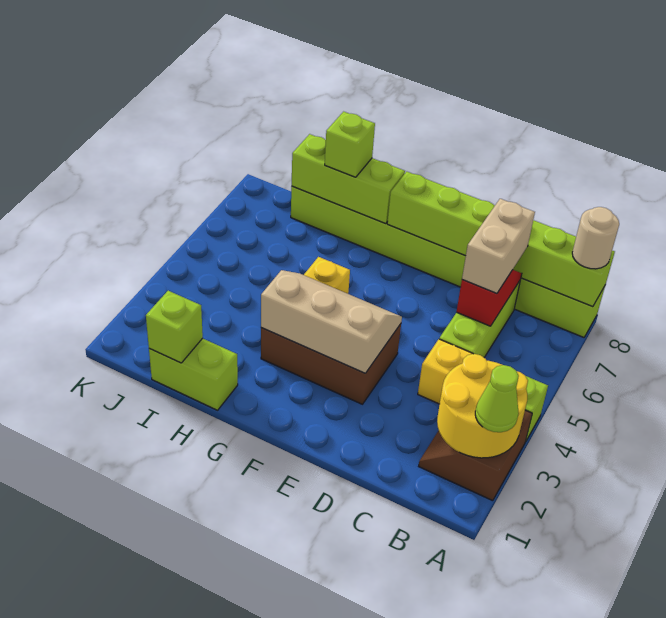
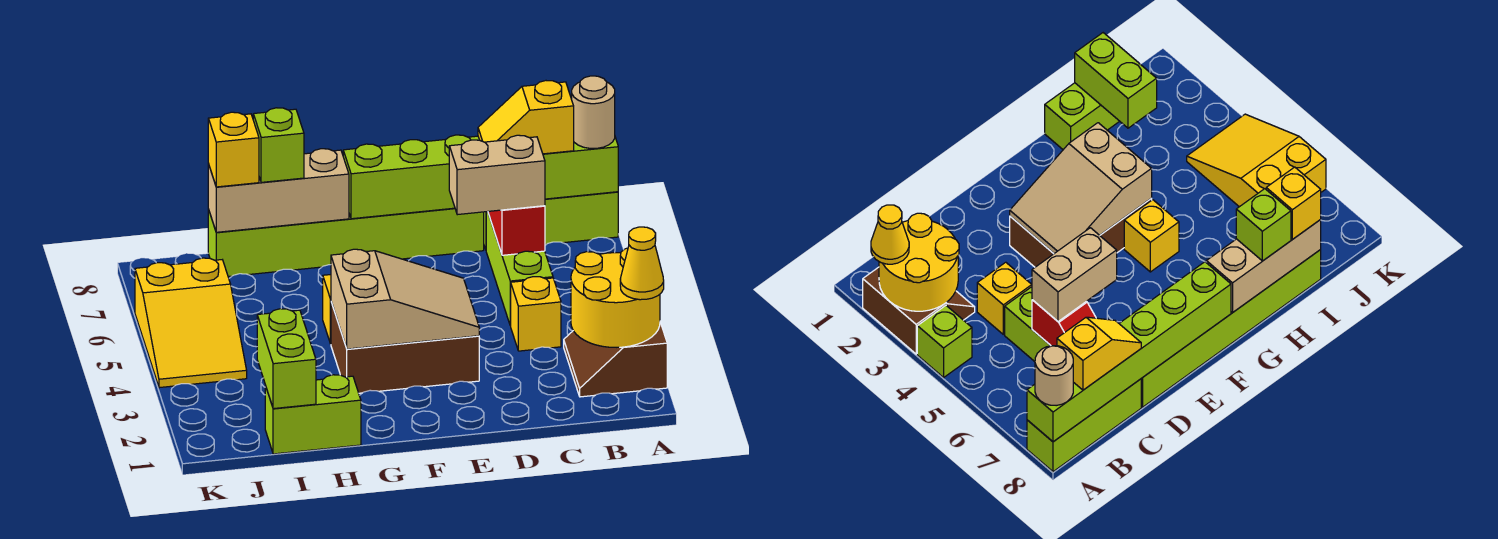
lime 1x1 cone [475,365,519,432] -> yellow 1x1 cone [620,227,664,300]
none -> yellow 1x2 slope [478,81,574,154]
tan 1x2 brick [462,199,535,294] -> tan 1x2 brick turned to [449,135,545,215]
tan 2x3 slope [261,270,402,373] -> tan 2x3 slope turned to [331,249,479,349]
lime 1x3 brick [292,134,405,224] -> tan 1x3 brick [208,149,349,232]
lime 1x1 brick [146,291,203,363] -> lime 1x2 brick [257,309,316,409]
none -> yellow 1x1 brick [208,112,259,187]
none -> yellow 2x3 slope [135,258,247,388]

